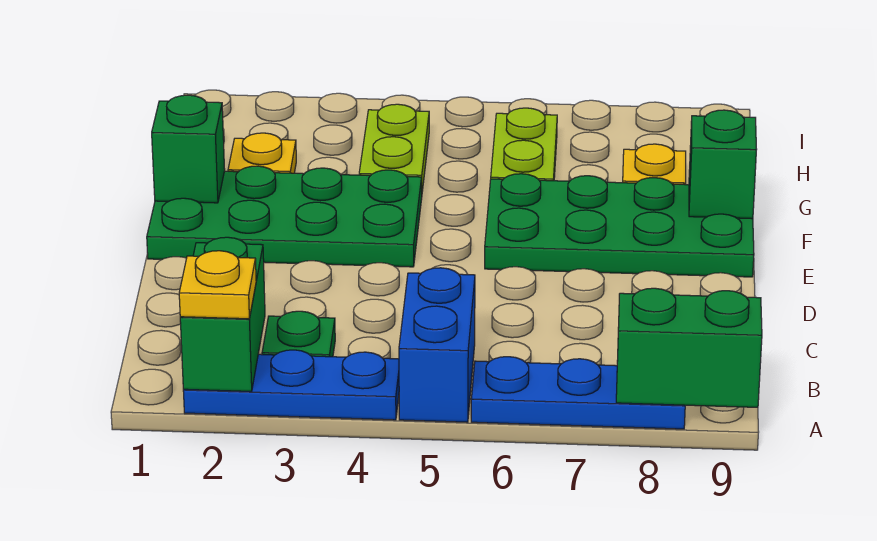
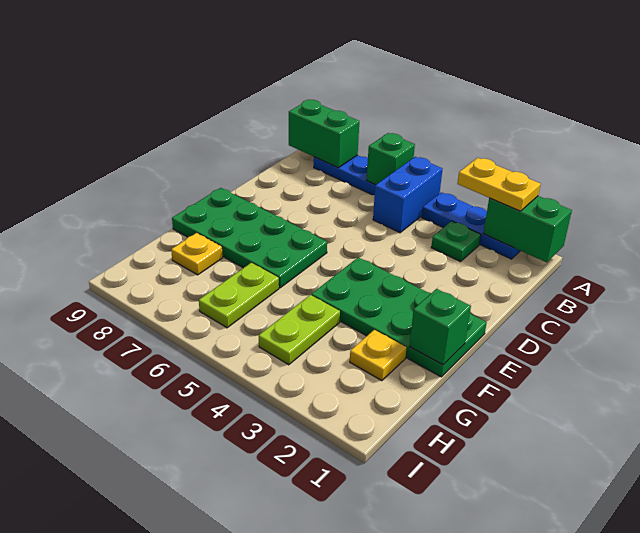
green 1x2 brick [180,237,265,391] -> green 1x2 brick turned to [483,196,572,262]
yellow 1x1 plate [179,251,256,319] -> yellow 1x2 plate [457,158,541,211]
green 1x1 brick [689,110,757,219] -> green 1x1 brick moved to [367,133,415,185]

